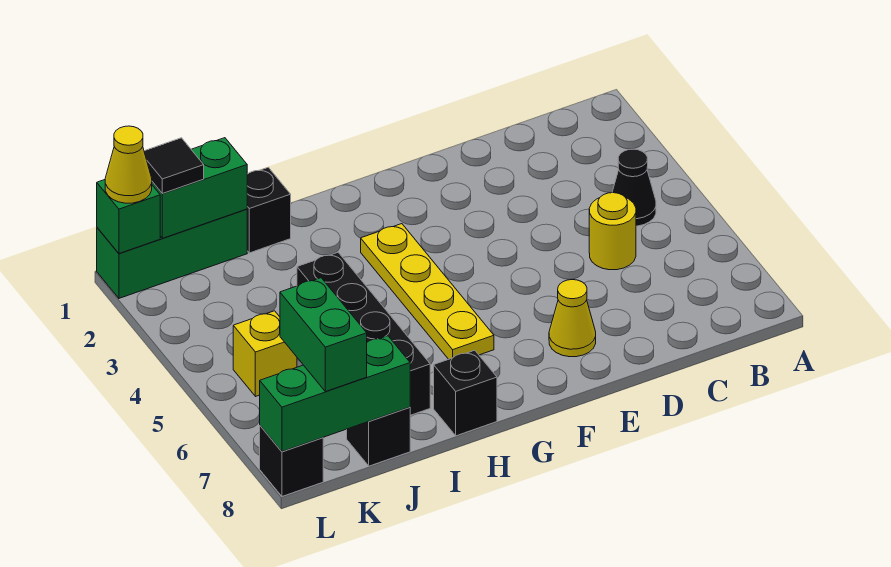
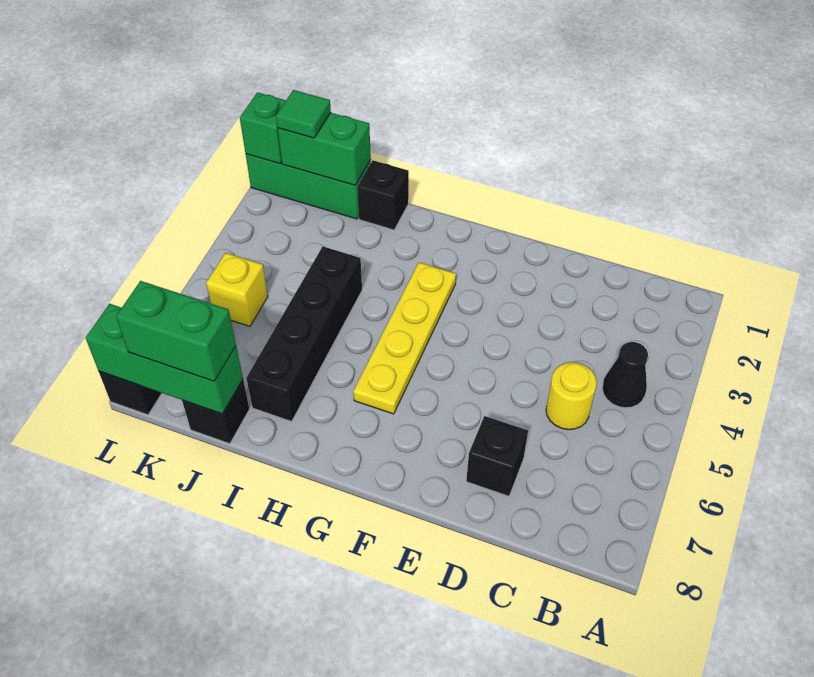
yellow 1x1 cone [549,280,596,357] -> none
black 1x1 brick [434,350,497,436] -> black 1x1 brick moved to [466,416,528,496]
black 1x1 tile [144,138,204,193] -> green 1x1 tile [276,90,331,138]
green 1x2 brick [280,278,367,392] -> green 1x2 brick turned to [116,281,236,381]
yellow 1x1 cone [105,126,152,203] -> none

